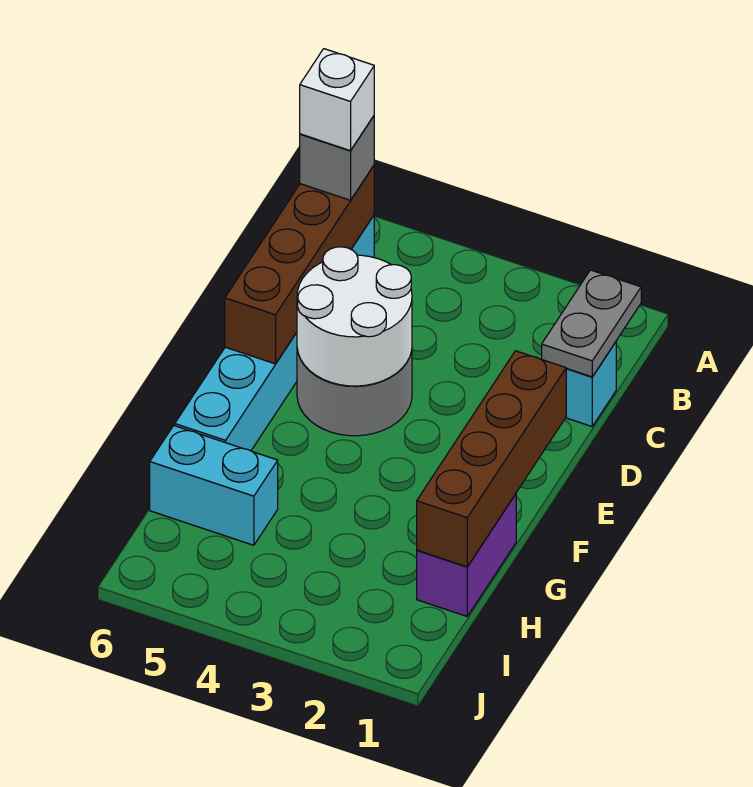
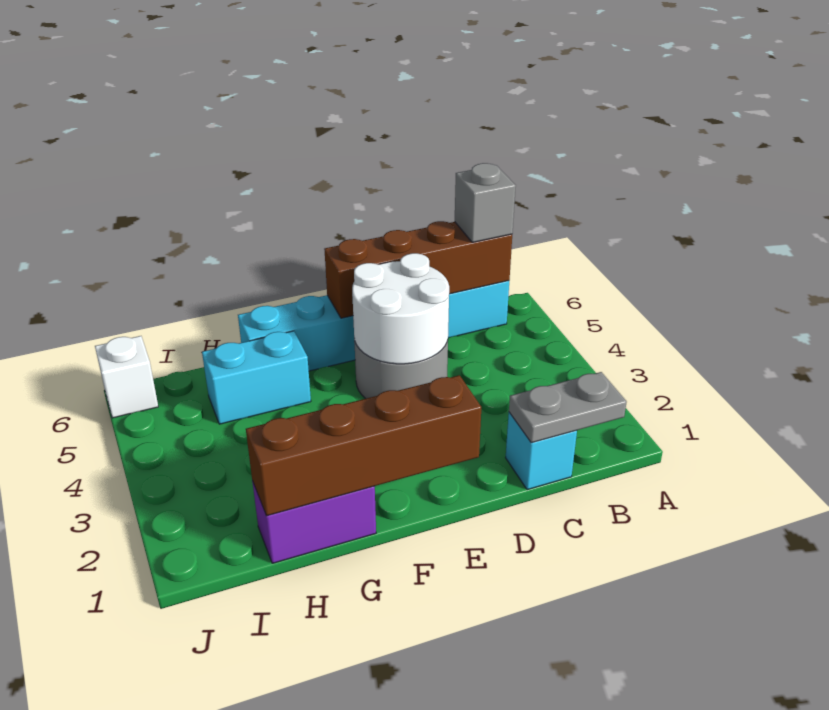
white 1x1 brick [300,49,374,151] -> white 1x1 brick moved to [95,336,158,418]
cyan 1x2 brick [150,426,278,545] -> cyan 1x2 brick turned to [202,331,311,424]

